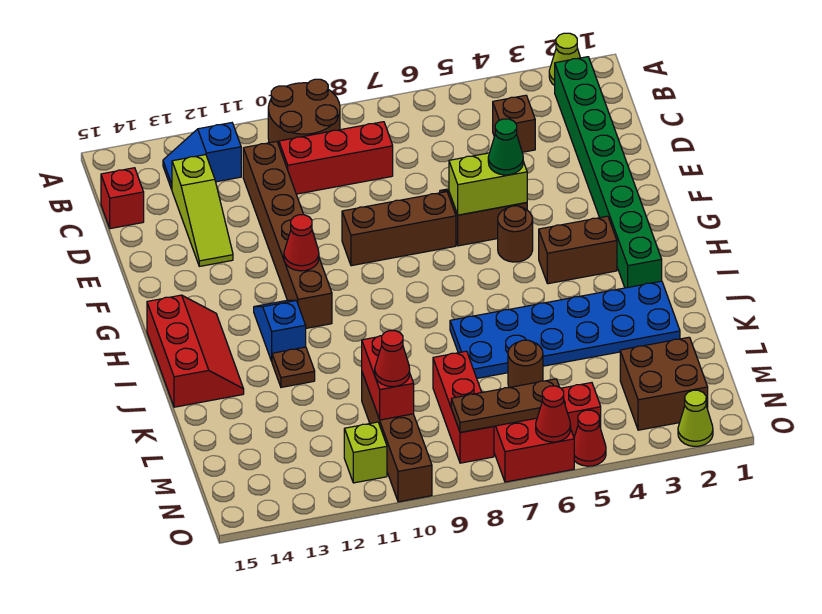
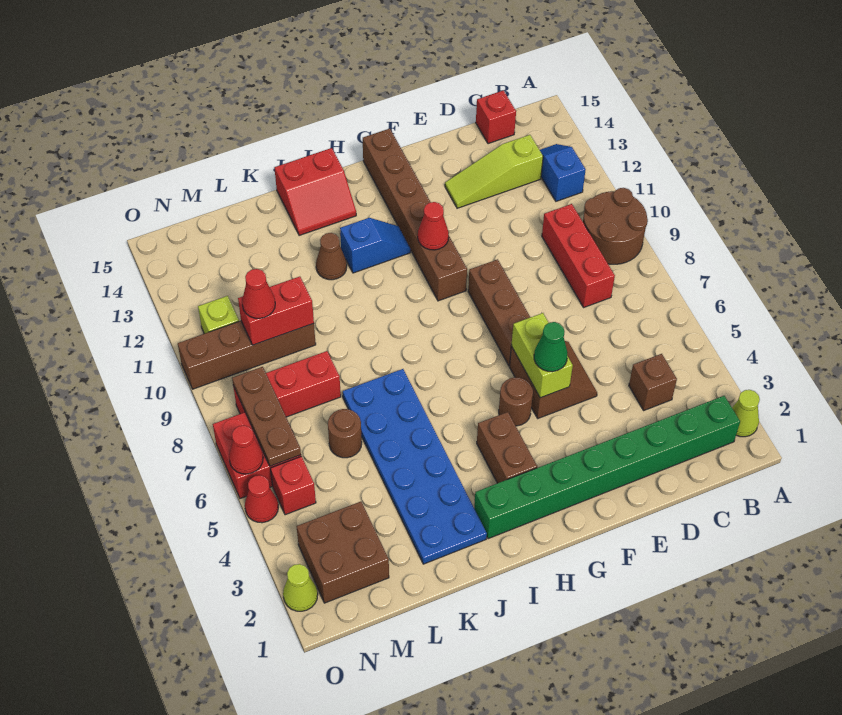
brown 1x6 brick [243,141,332,328] -> brown 1x6 brick turned to [363,129,467,301]
red 2x3 slope [147,295,244,407] -> red 2x2 slope [274,148,356,236]
brown 1x1 plate [272,347,315,387] -> brown 1x1 cone [316,233,347,280]

